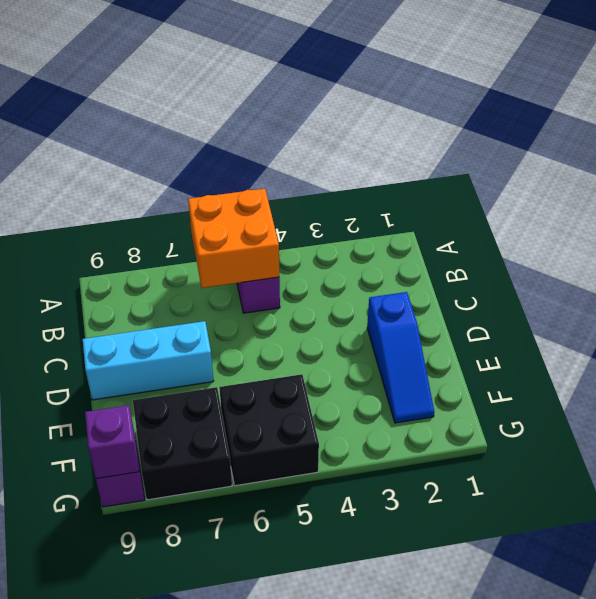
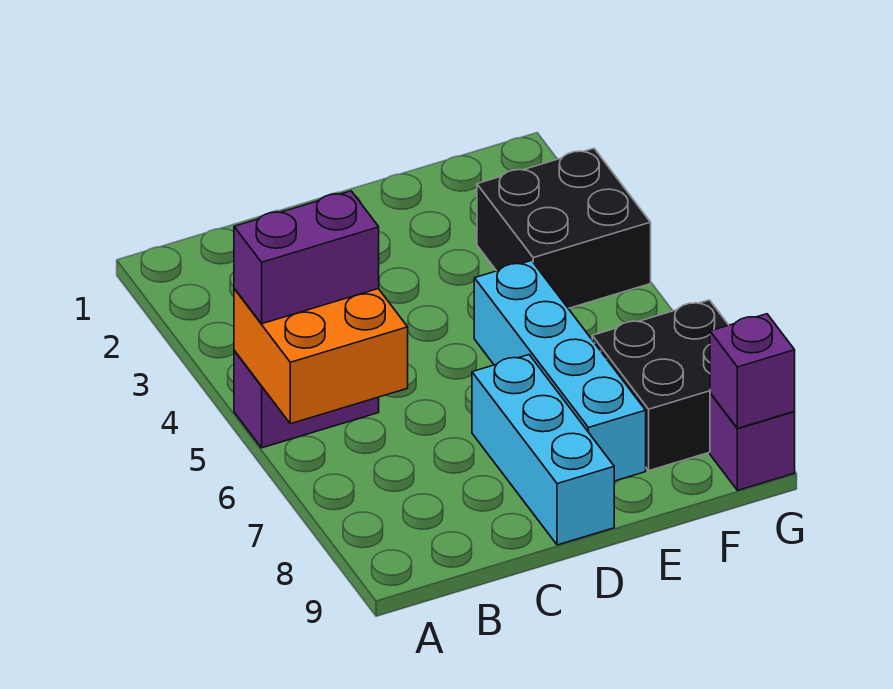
none -> purple 1x2 brick [234,191,379,324]
blue 1x3 slope [367,292,434,423] -> none
none -> cyan 1x4 brick [474,261,646,481]
black 2x2 brick [219,374,319,486] -> black 2x2 brick moved to [477,148,651,309]

